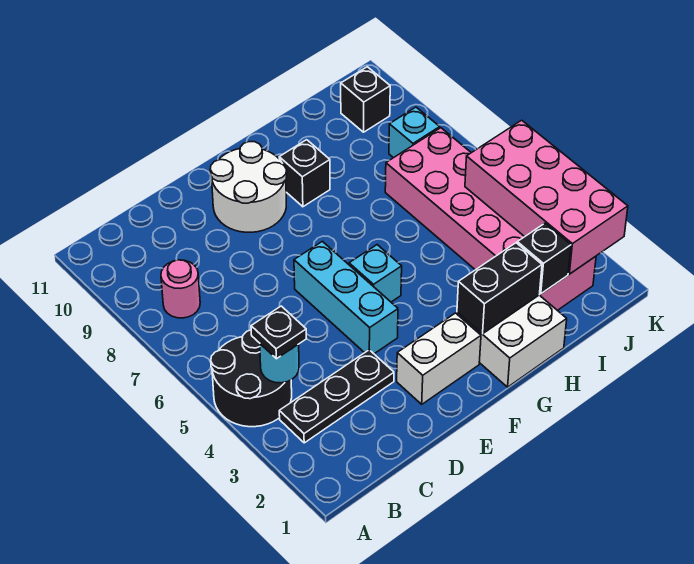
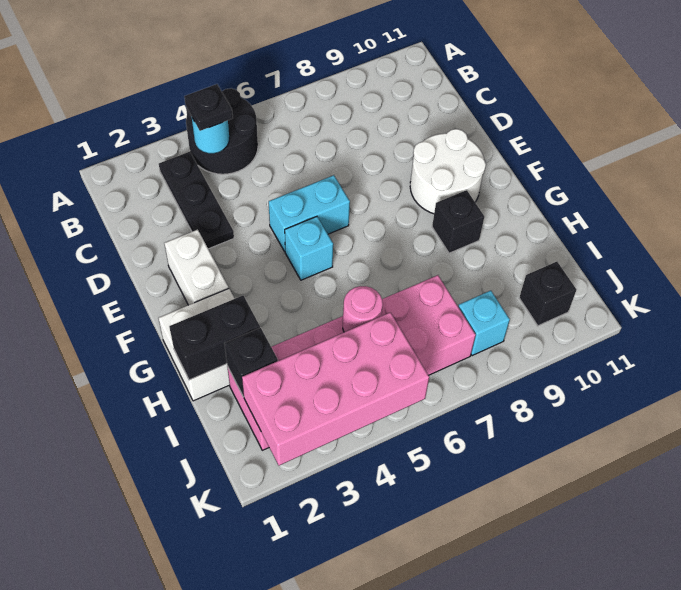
pink 1x1 round brick [161,260,200,318] -> pink 1x1 round brick moved to [343,286,383,332]
cyan 1x3 brick [294,241,398,354] -> cyan 1x2 brick [269,175,350,252]
black 1x2 brick [457,243,542,334] -> black 1x2 brick turned to [169,296,260,380]

